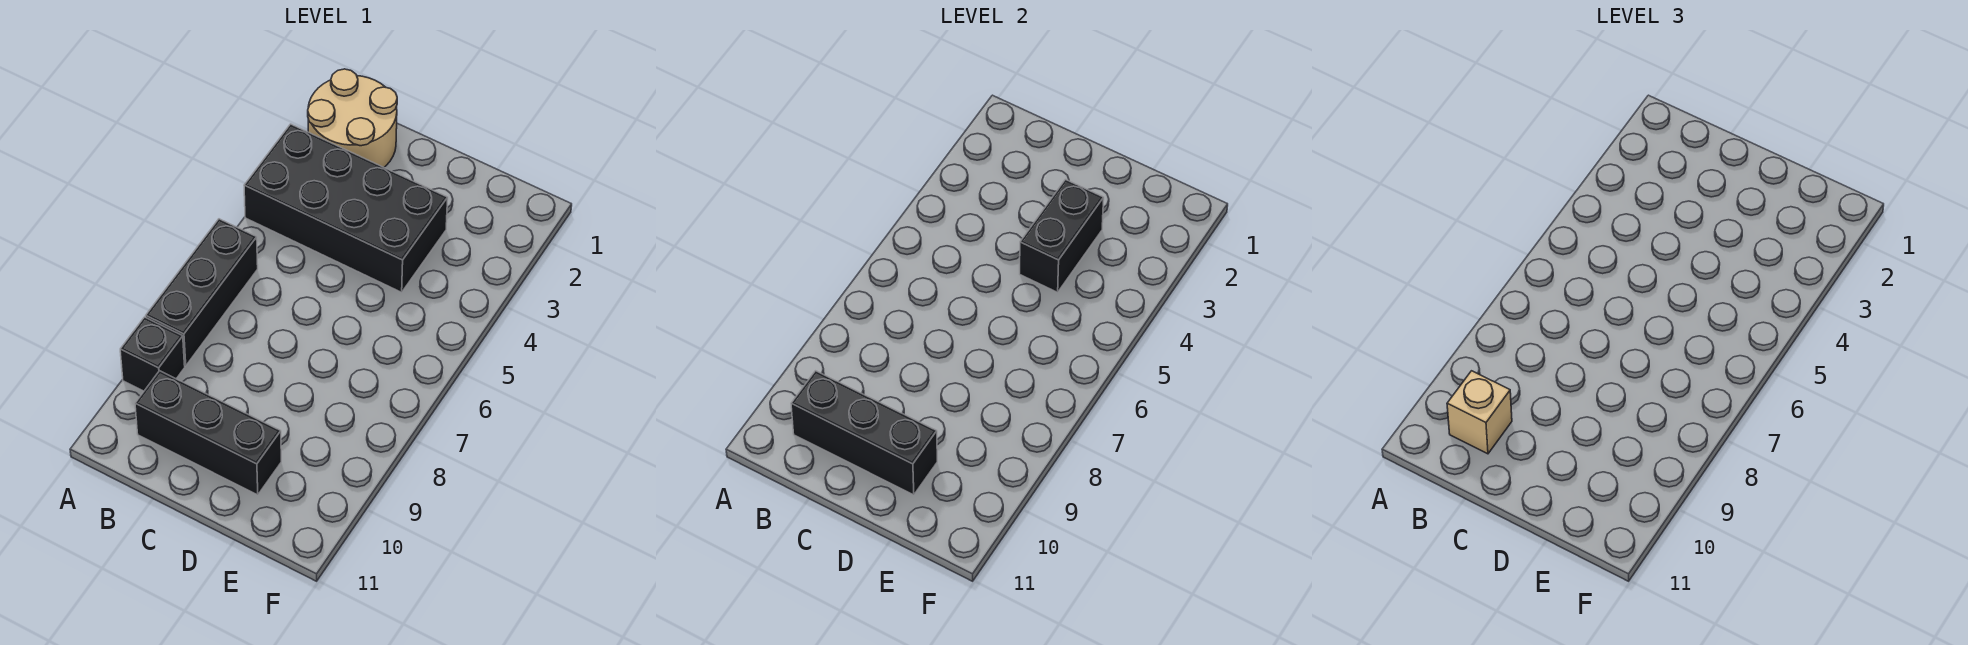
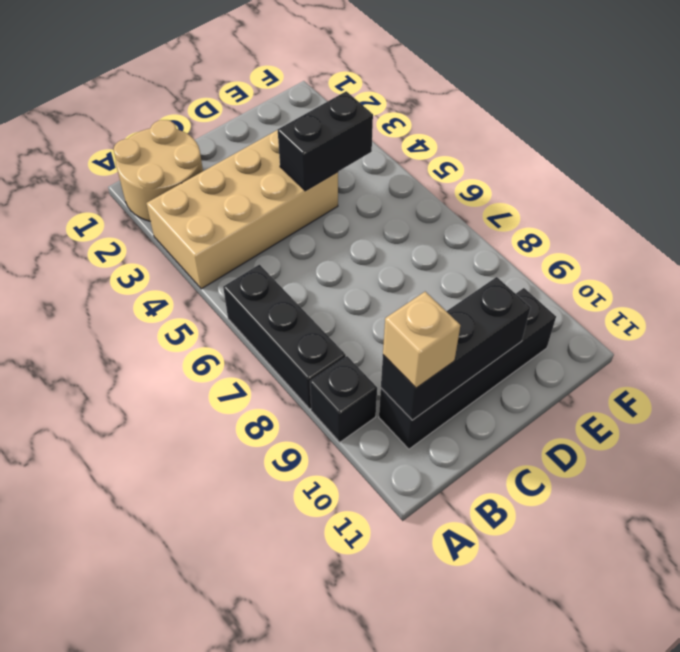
black 2x4 brick [244,124,448,292] -> tan 2x4 brick [146,130,338,289]
black 1x3 brick [135,371,281,495] -> black 1x4 brick [379,288,556,449]
black 1x2 brick [1020,180,1104,292] -> black 1x2 brick turned to [278,91,373,191]

